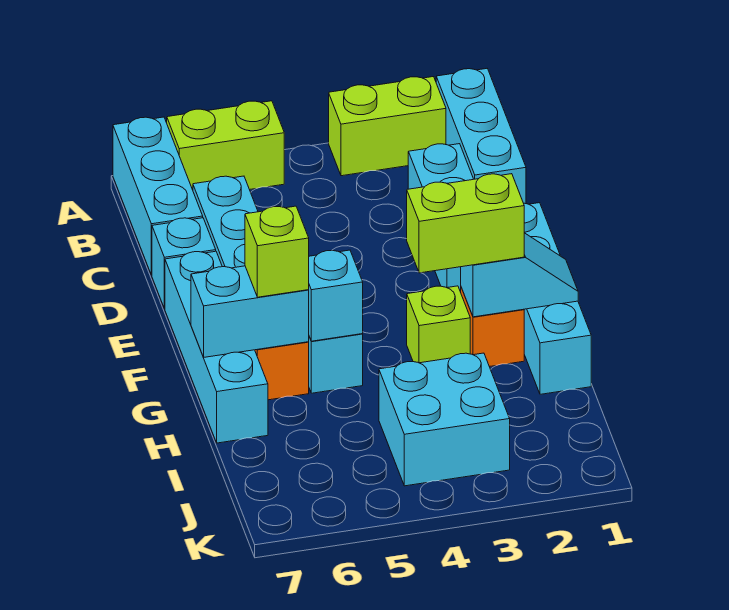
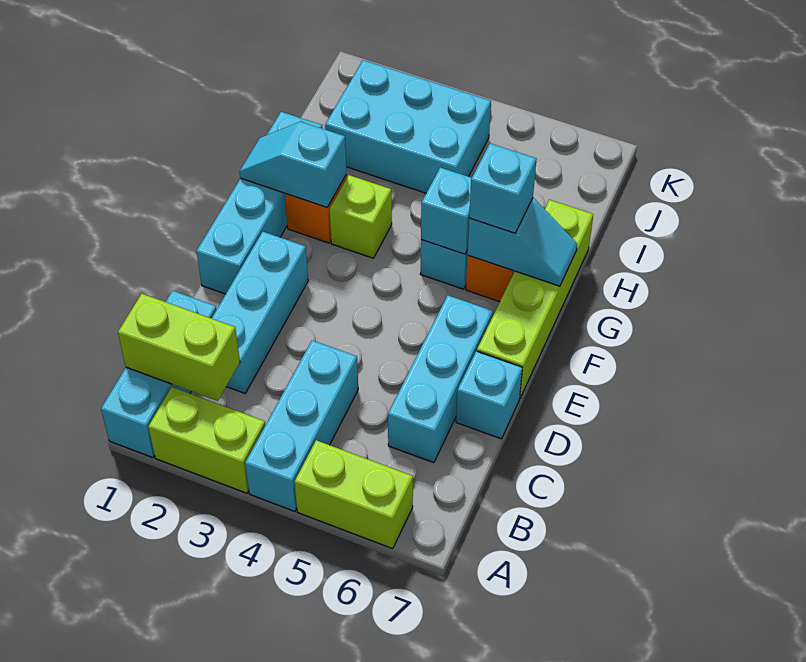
cyan 1x3 brick [113,117,203,275] -> cyan 1x3 brick moved to [245,340,358,511]
cyan 1x4 brick [165,251,268,443] -> lime 1x4 brick [477,200,593,398]
lime 1x2 brick [407,174,524,273] -> lime 1x2 brick moved to [118,294,240,401]
cyan 1x2 brick [191,266,309,357] -> cyan 1x2 slope [468,198,577,286]
lime 1x1 brick [245,206,309,297] -> cyan 1x1 brick [469,144,536,233]
cyan 2x2 brick [379,353,510,486] -> cyan 2x3 brick [325,60,491,193]

